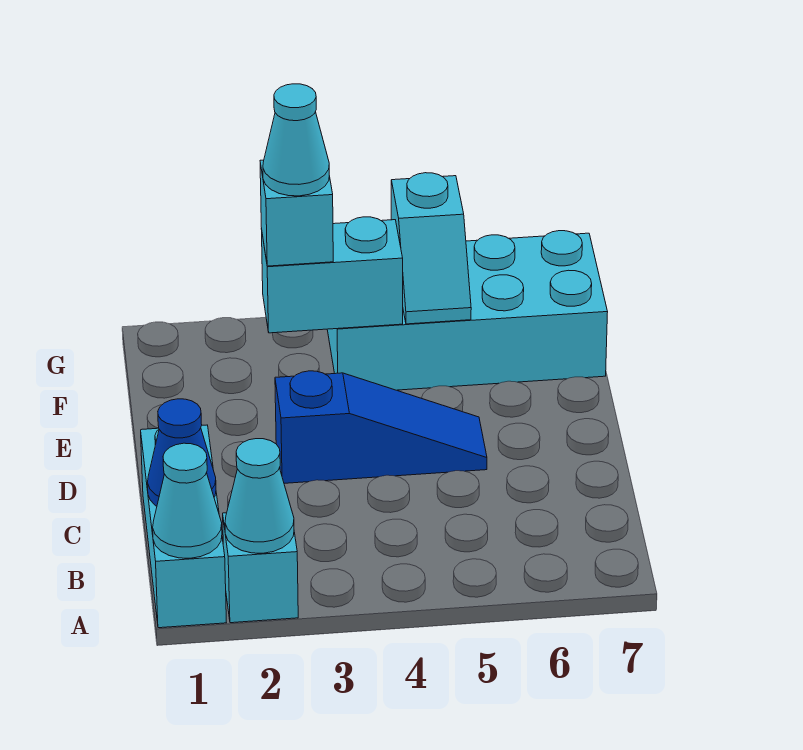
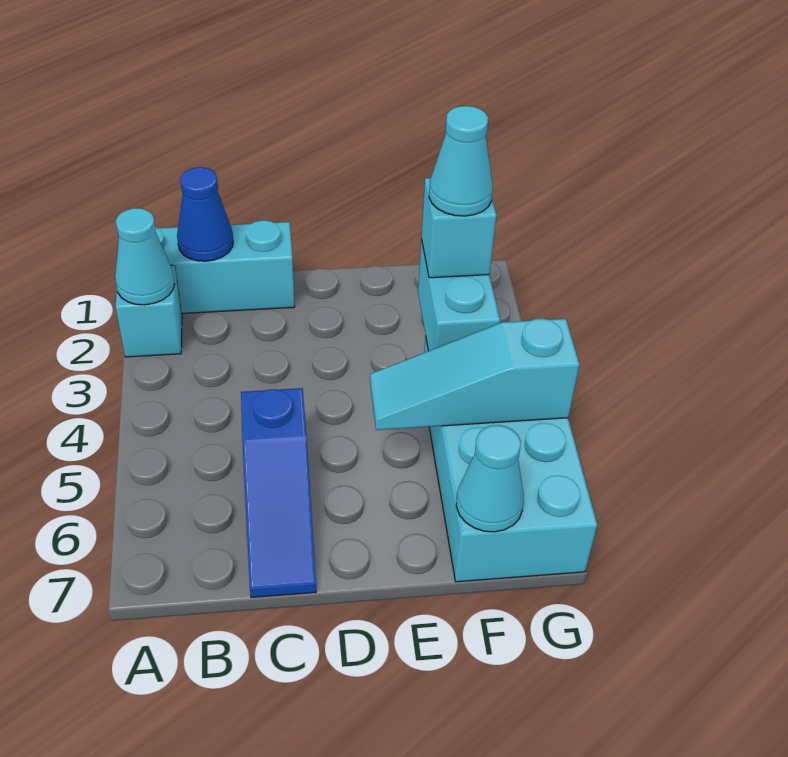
cyan 1x1 cone [153,443,222,558] -> cyan 1x1 cone moved to [456,425,524,532]
blue 1x3 slope [275,371,487,483] -> blue 1x3 slope moved to [241,388,316,597]
cyan 1x2 slope [391,173,471,324] -> cyan 1x3 slope [370,319,580,430]

